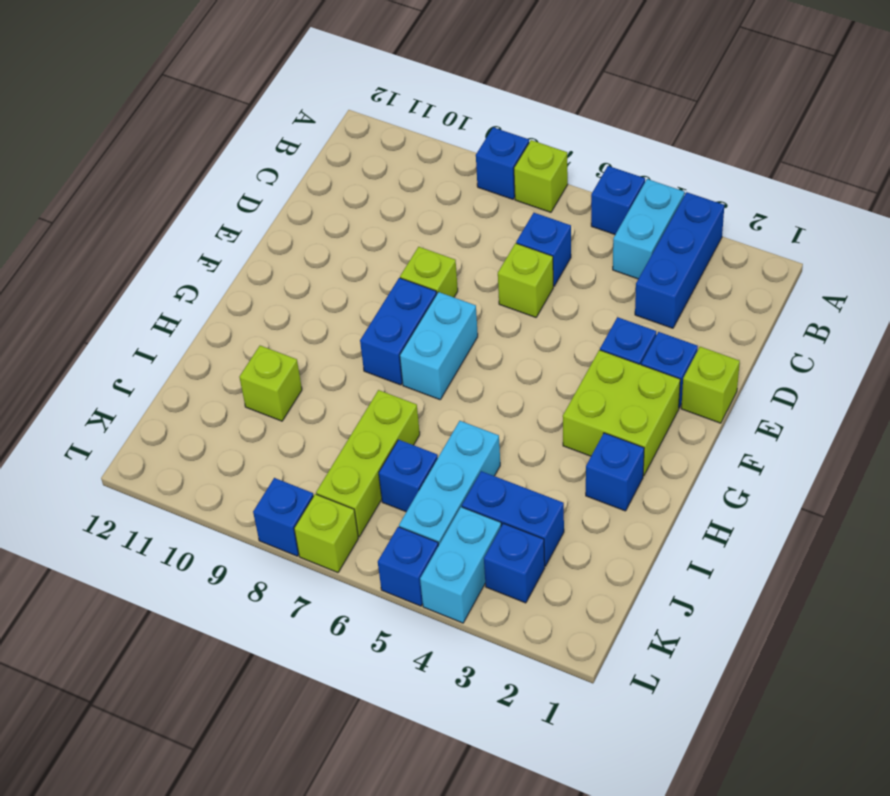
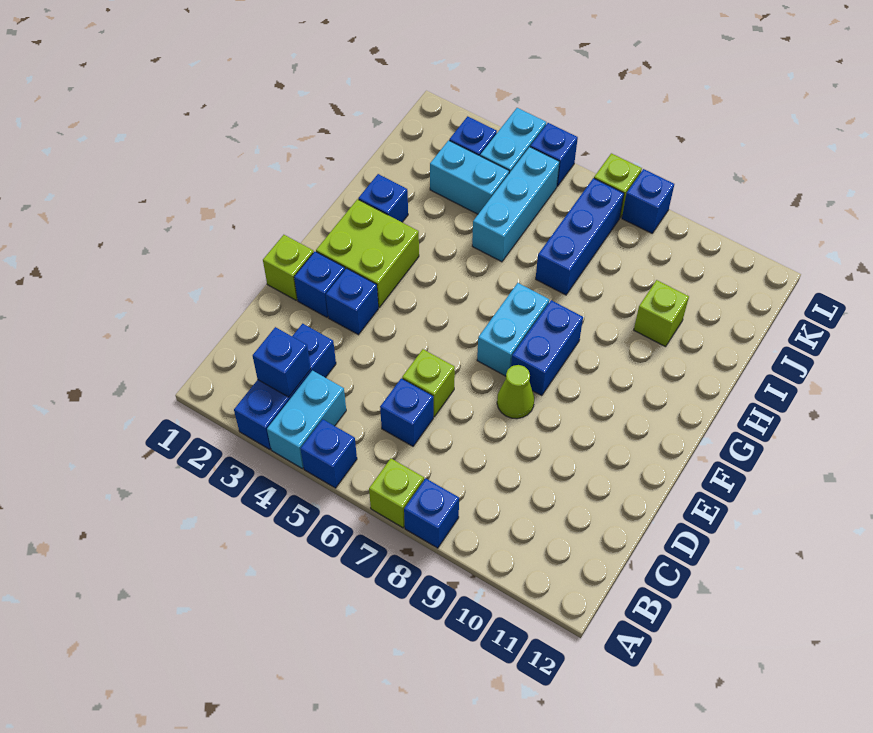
lime 1x1 brick [400,247,458,297] -> lime 1x1 cone [497,365,534,419]
lime 1x3 brick [316,390,420,537] -> blue 1x3 brick [536,178,624,295]
blue 1x2 brick [462,471,564,566] -> cyan 1x2 brick [430,140,509,214]
blue 1x1 brick [379,440,438,512] -> blue 1x1 brick moved to [253,327,311,397]

